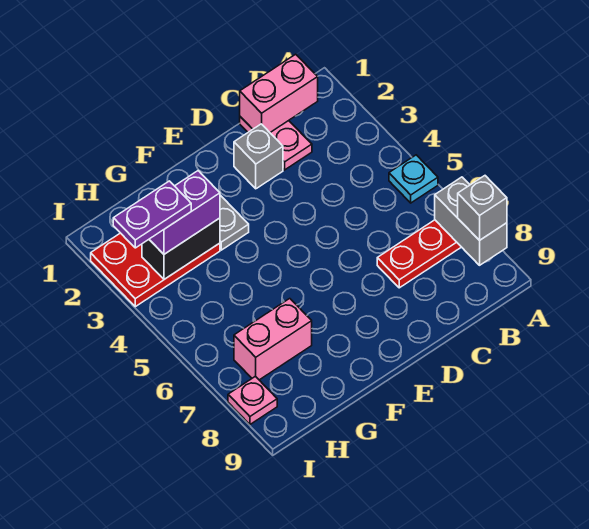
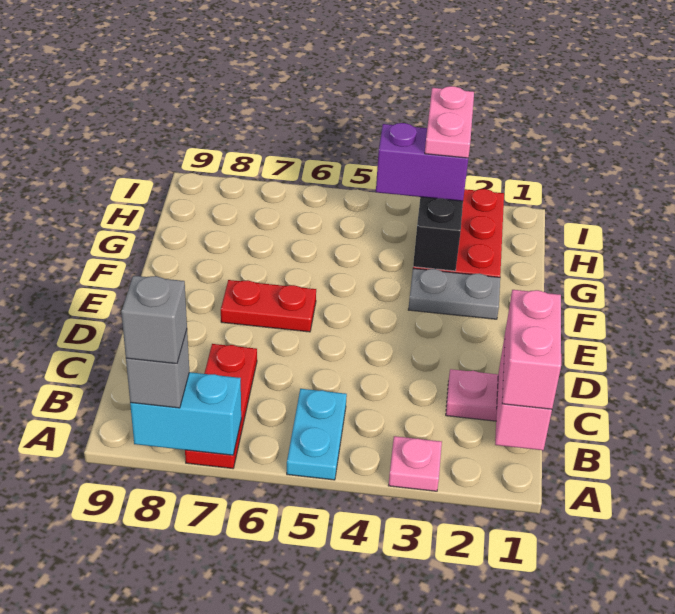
cyan 1x1 plate [389,155,438,203] -> cyan 1x2 plate [287,389,347,480]
grey 1x2 brick [435,177,507,265] -> cyan 1x2 brick [130,372,241,455]
grey 1x1 brick [234,124,283,189] -> grey 1x1 brick moved to [121,276,187,364]
none -> red 1x2 plate [221,280,316,332]
purple 1x2 brick [149,171,220,254] -> purple 1x2 brick turned to [376,123,468,201]
pink 1x2 brick [234,299,312,380] -> pink 1x2 brick moved to [502,290,561,409]
purple 1x2 plate [113,181,191,248] -> pink 1x2 plate [425,86,474,158]
pink 1x1 plate [228,376,277,424] -> pink 1x1 plate moved to [388,436,442,491]

